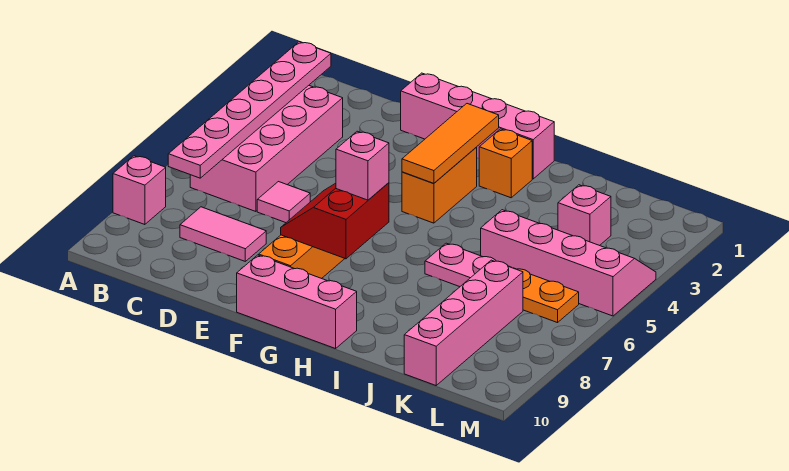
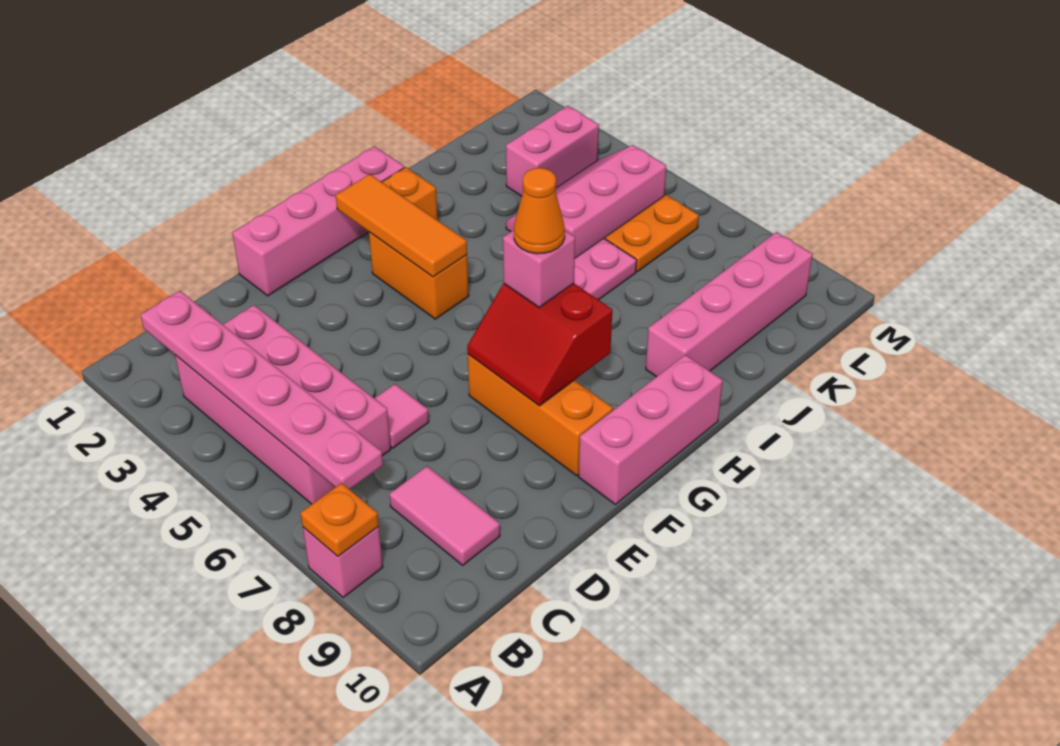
none -> orange 1x1 plate [301,483,379,556]
pink 1x2 tile [180,207,266,261] -> pink 1x2 tile turned to [389,466,500,565]
none -> orange 1x1 cone [514,168,565,254]
pink 2x4 slope [481,210,656,316] -> pink 2x3 slope [506,145,666,258]
pink 1x1 brick [558,185,611,246] -> pink 1x2 brick [506,106,599,196]
pink 1x4 brick [404,260,523,385] -> pink 1x4 brick turned to [646,232,813,377]

